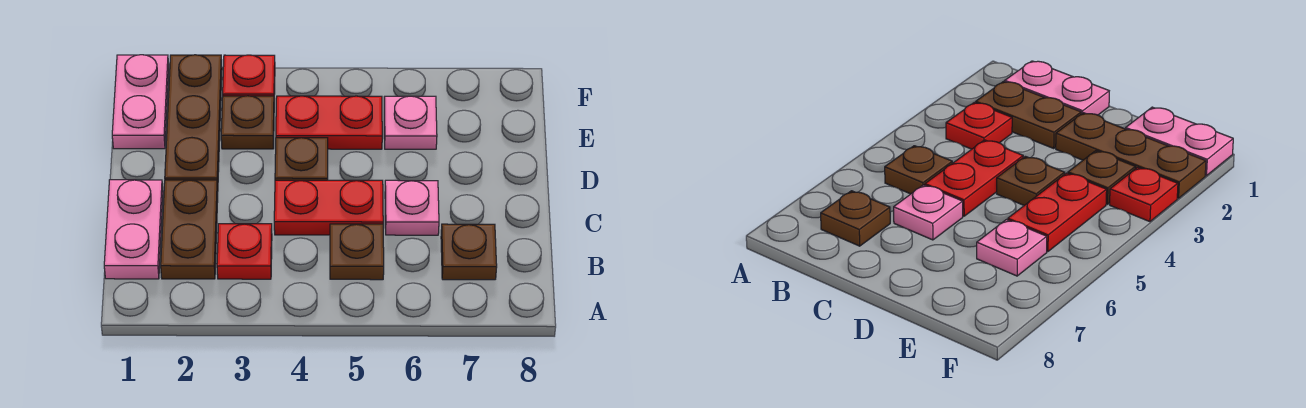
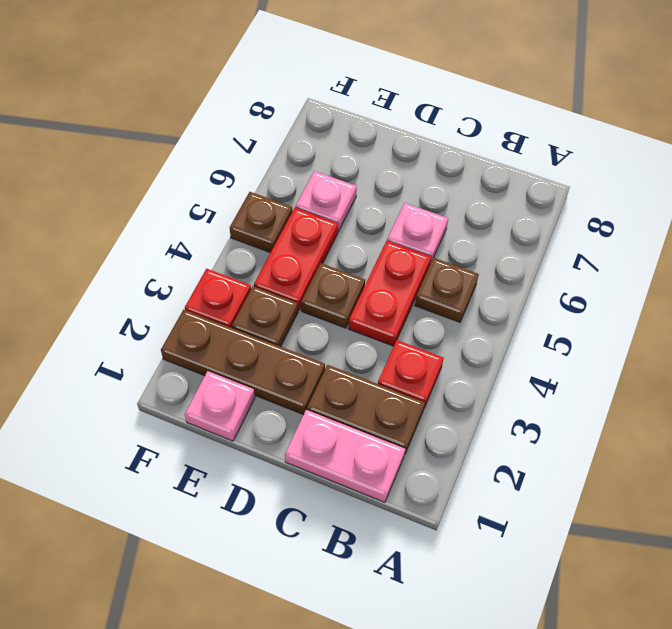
brown 1x1 plate [441,224,497,280] -> brown 1x1 plate moved to [230,192,292,253]
pink 1x2 plate [112,55,169,149] -> pink 1x1 plate [185,371,255,441]

